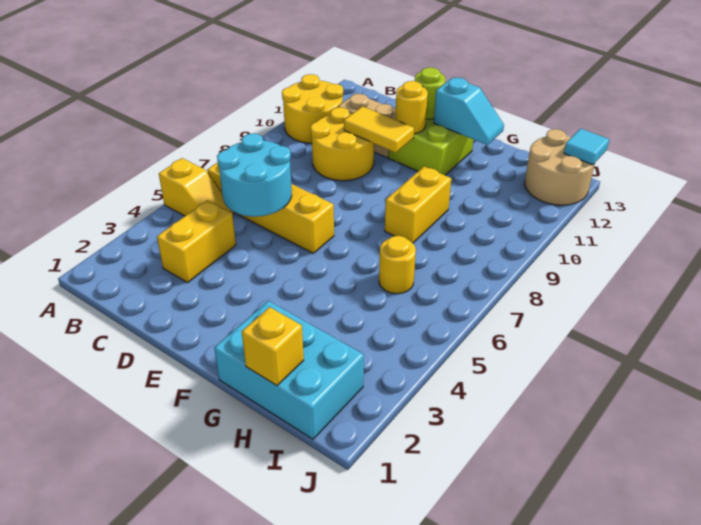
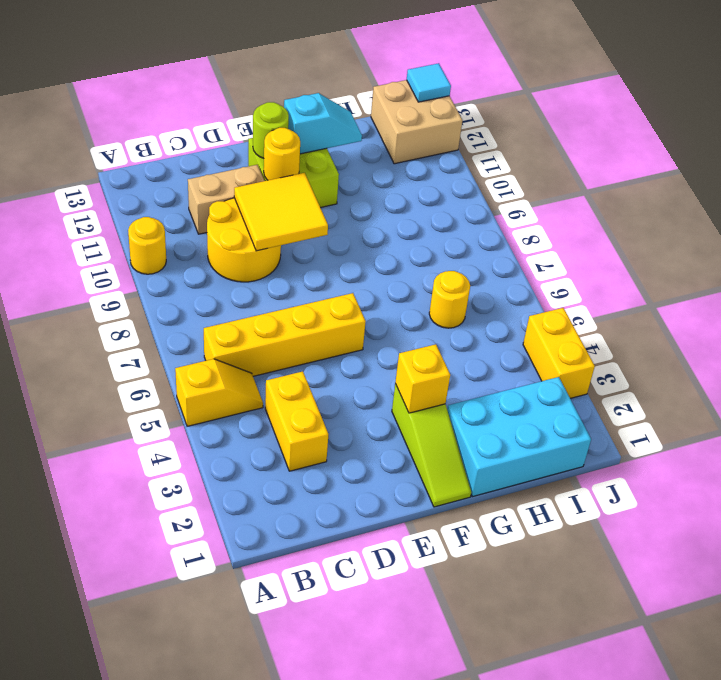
yellow 2x2 round brick [282,74,343,143] -> yellow 1x1 round brick [128,217,166,274]
cyan 2x2 round brick [217,133,292,217] -> none
yellow 1x2 tile [344,106,414,152] -> yellow 2x2 tile [234,173,328,251]
none -> lime 1x3 slope [392,384,471,507]
yellow 1x2 brick [385,167,451,243] -> yellow 1x2 brick moved to [523,308,595,398]
yellow 1x1 brick [242,307,304,386] -> yellow 1x1 brick moved to [395,344,450,413]
tan 2x2 round brick [525,129,595,205] -> tan 2x2 brick [371,80,462,164]

